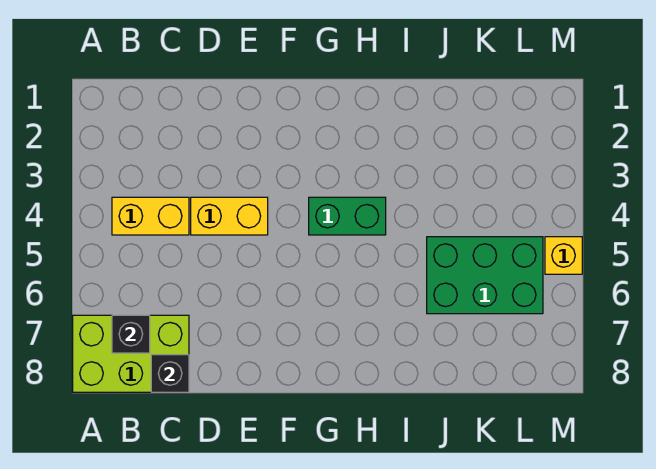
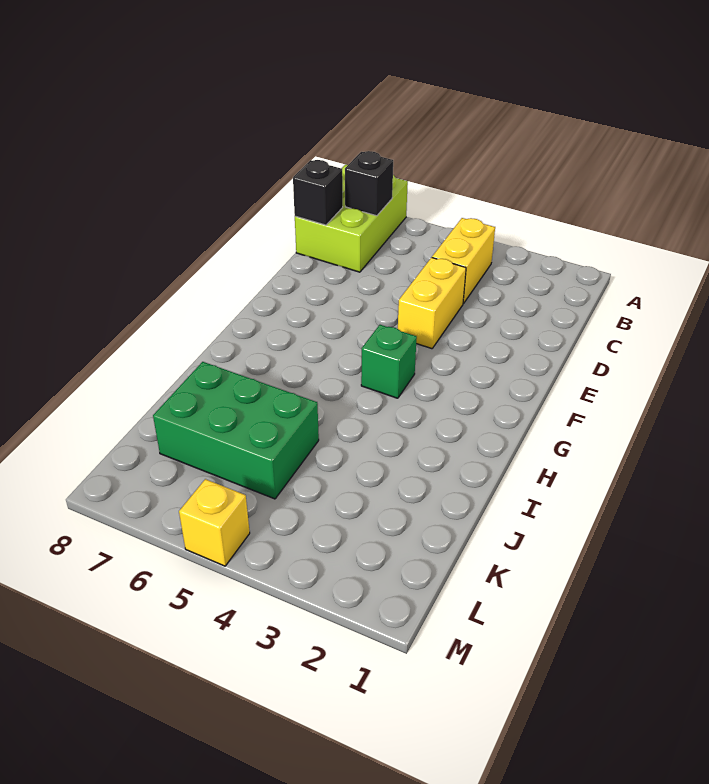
green 1x2 brick [309,197,386,235] -> green 1x1 brick [361,325,417,398]
green 2x3 brick [427,237,543,314] -> green 2x3 brick turned to [153,362,319,499]

